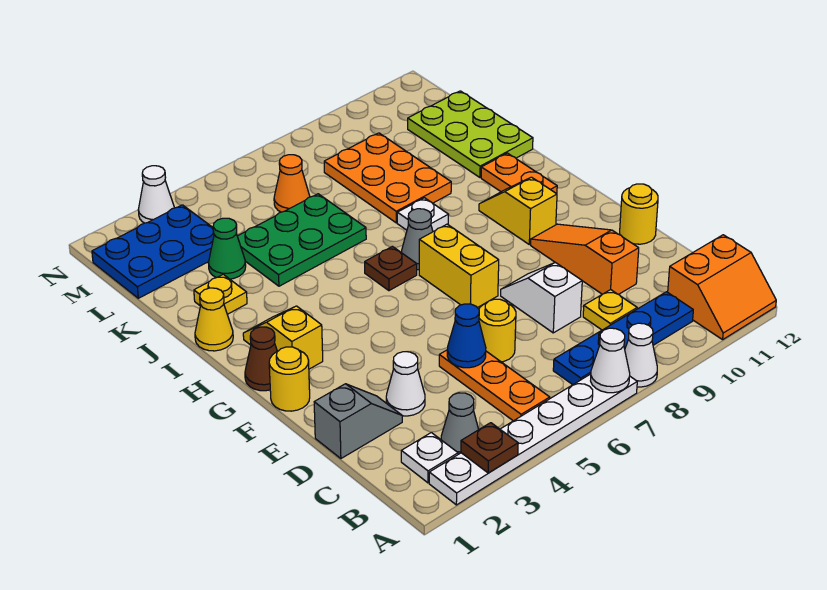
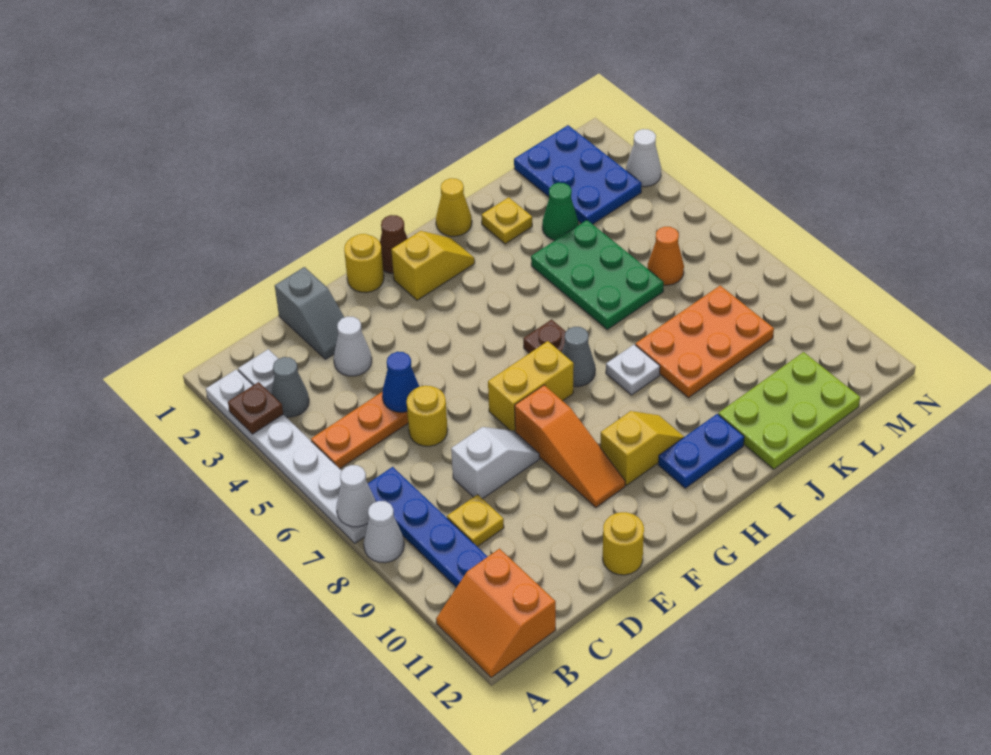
orange 1x3 slope [531,224,639,295] -> orange 1x3 slope turned to [515,385,625,507]
orange 1x2 plate [481,153,557,194] -> blue 1x2 plate [658,414,744,488]

